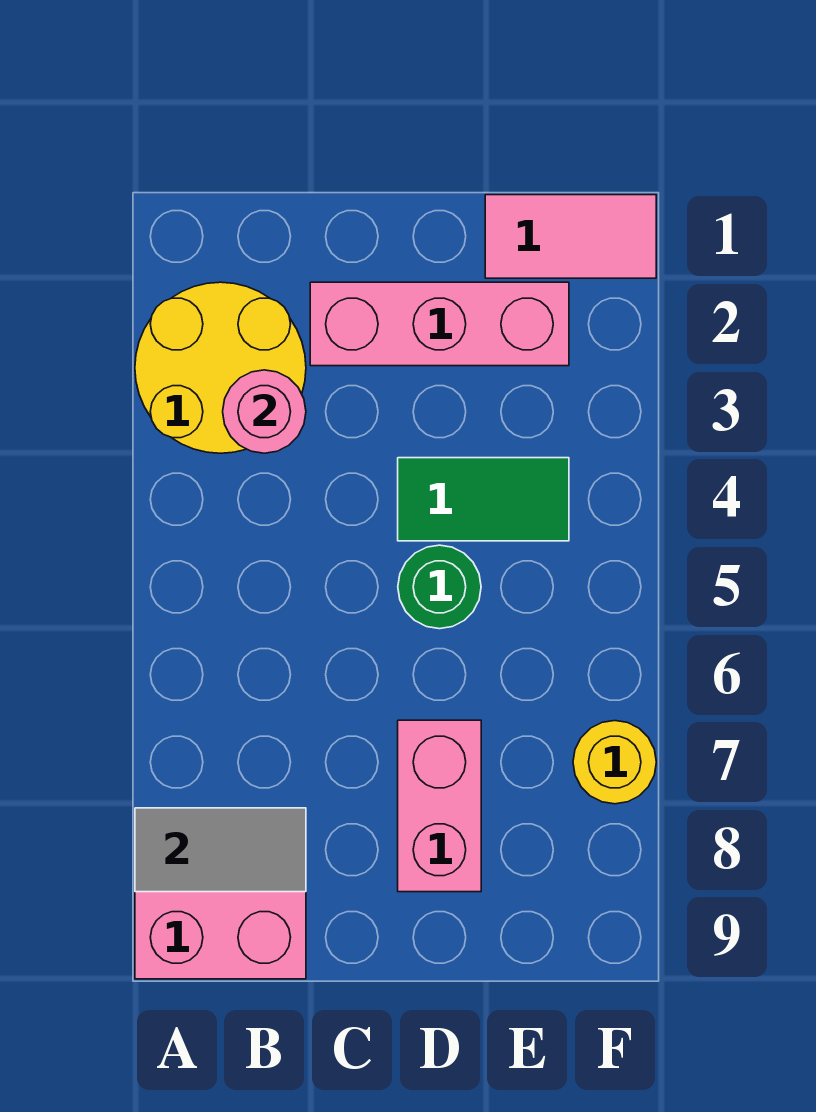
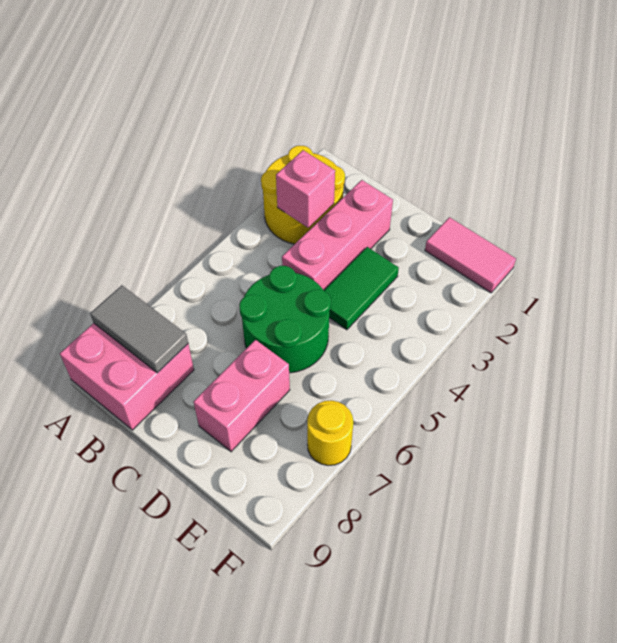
pink 1x1 round brick [223,370,306,453] -> pink 1x1 brick [276,150,335,228]
pink 1x3 brick [310,282,569,366] -> pink 1x3 brick turned to [282,180,393,290]
green 1x2 tile [398,458,569,541] -> green 1x2 tile turned to [324,247,399,330]
green 1x1 round brick [398,545,481,629] -> green 2x2 round brick [239,266,331,373]

